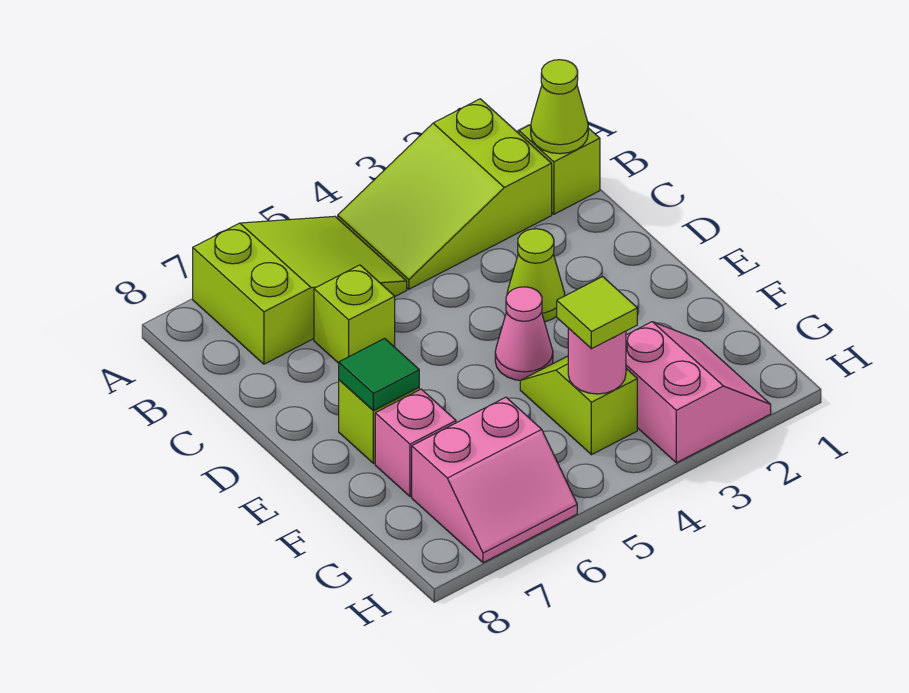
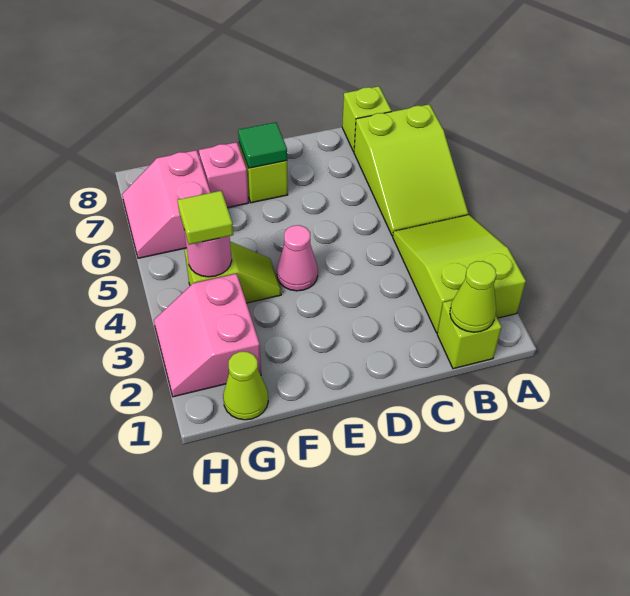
lime 1x1 brick [314,265,395,363] -> lime 1x1 brick moved to [342,86,392,152]
lime 1x1 cone [507,229,565,322] -> lime 1x1 cone moved to [223,352,268,420]
pink 2x2 slope [626,322,771,463] -> pink 2x2 slope turned to [154,274,261,397]

